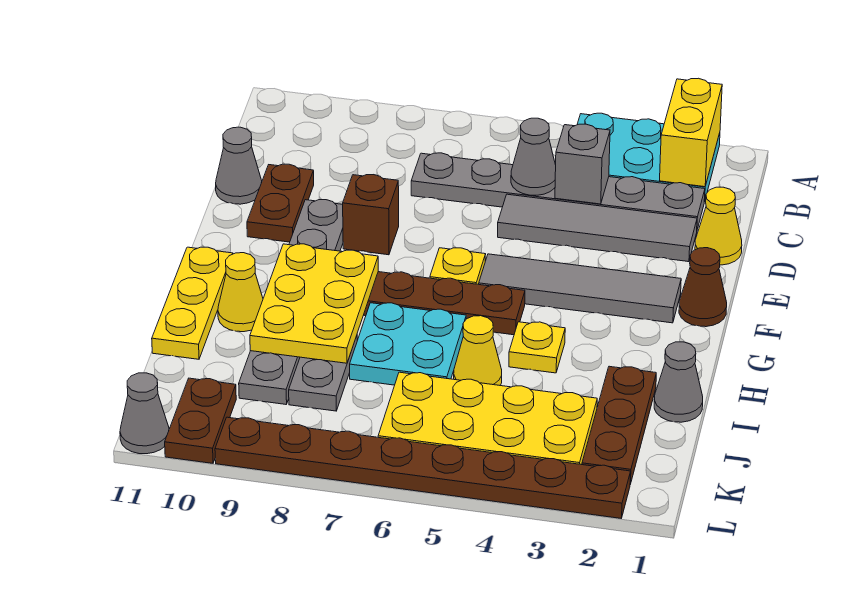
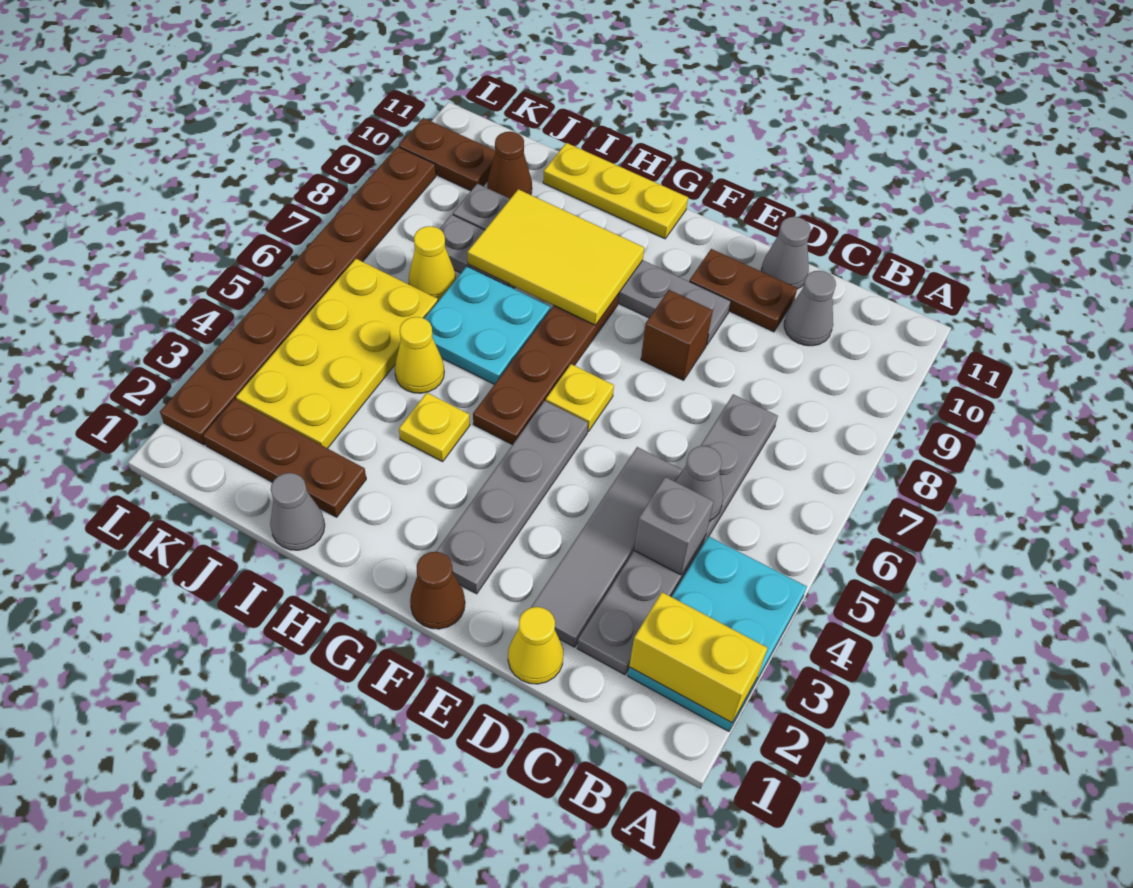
grey 1x4 tile [479,254,681,323] -> grey 1x4 plate [436,401,588,594]
yellow 2x3 plate [250,244,378,363] -> yellow 2x3 tile [467,189,644,325]
yellow 1x1 cone [218,253,263,332] -> yellow 1x1 cone moved to [409,226,456,301]
none -> brown 1x1 cone [487,132,532,199]
grey 1x1 cone [120,373,169,454] -> grey 1x1 cone moved to [784,271,836,346]

